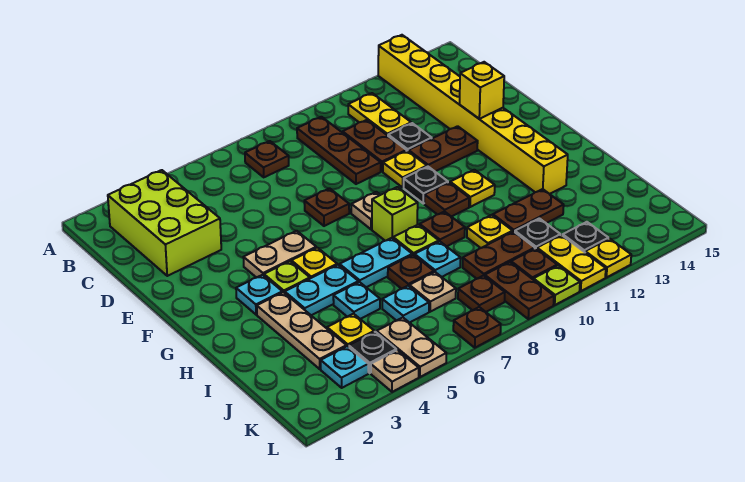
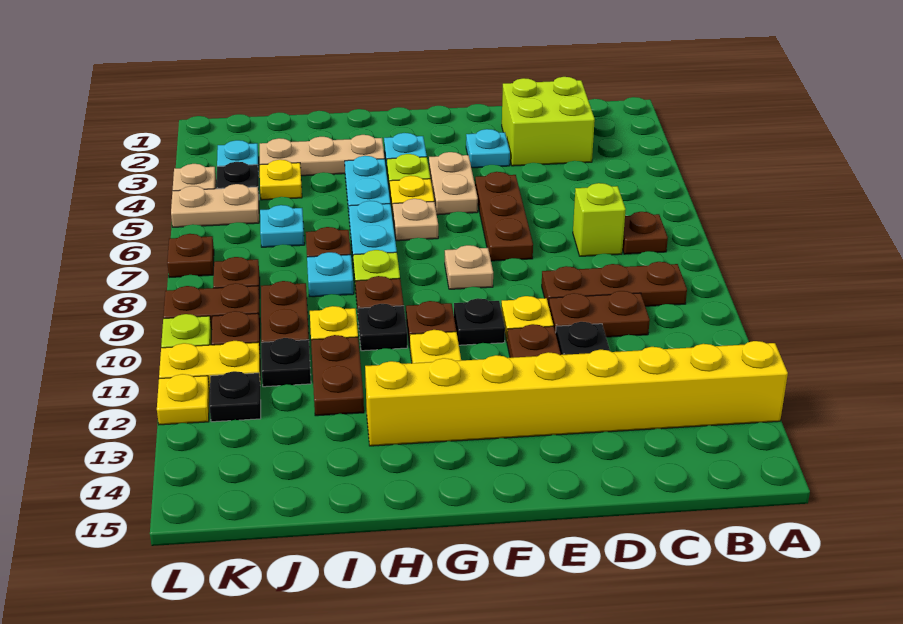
lime 2x3 brick [108,170,221,276] -> lime 2x2 brick [502,77,595,166]
yellow 1x2 plate [348,93,411,136] -> none
brown 1x1 plate [304,188,349,226] -> brown 1x3 plate [475,172,533,261]
yellow 1x1 brick [459,62,504,119] -> none
lime 1x1 brick [372,187,418,241] -> lime 1x1 brick moved to [573,183,626,256]
none -> black 1x1 plate [358,304,407,351]
cyan 1x1 plate [333,282,380,319] -> cyan 1x1 plate moved to [466,129,510,168]
tan 1x1 plate [409,272,456,312] -> tan 1x1 plate moved to [393,199,438,241]

